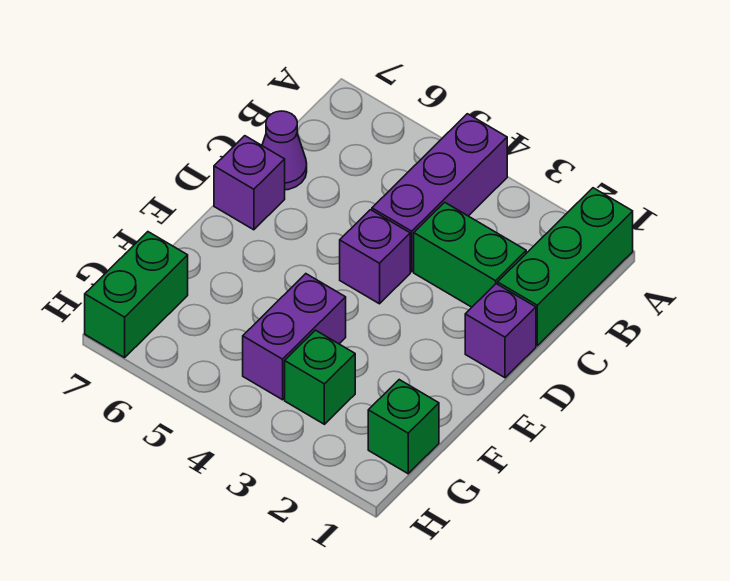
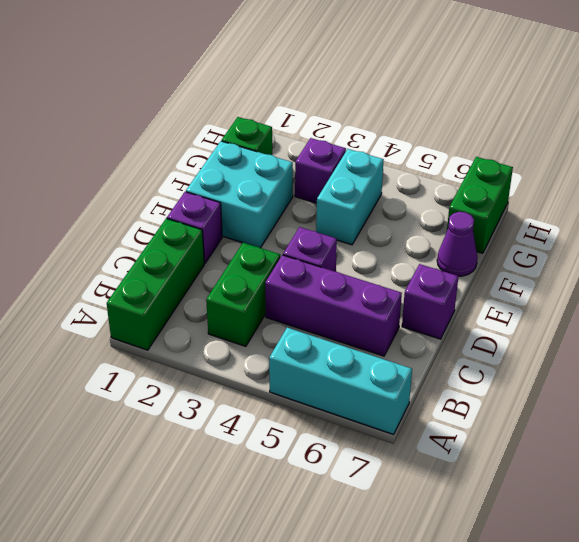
purple 1x3 brick [372,114,507,272] -> purple 1x3 brick turned to [265,255,402,356]
none -> cyan 1x3 brick [269,328,412,435]
green 1x2 brick [414,202,526,307] -> green 1x2 brick turned to [206,243,280,346]
purple 1x1 cone [262,111,307,190] -> purple 1x1 cone moved to [437,212,478,276]
none -> cyan 2x2 brick [186,141,293,248]
purple 1x2 brick [243,274,346,400] -> cyan 1x2 brick [316,149,384,245]
green 1x1 brick [285,330,355,424] -> purple 1x1 brick [295,138,346,203]

